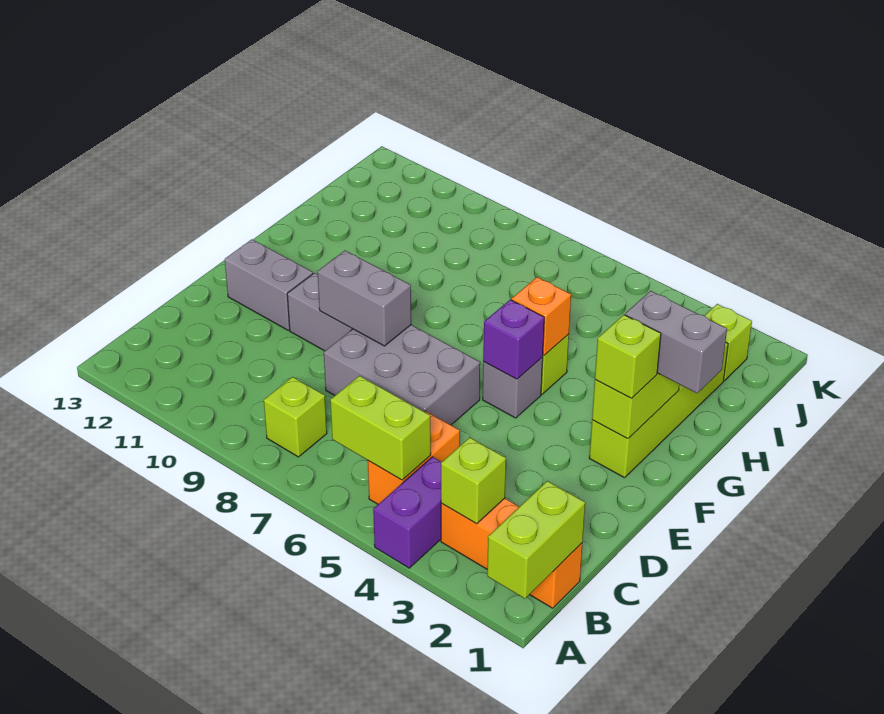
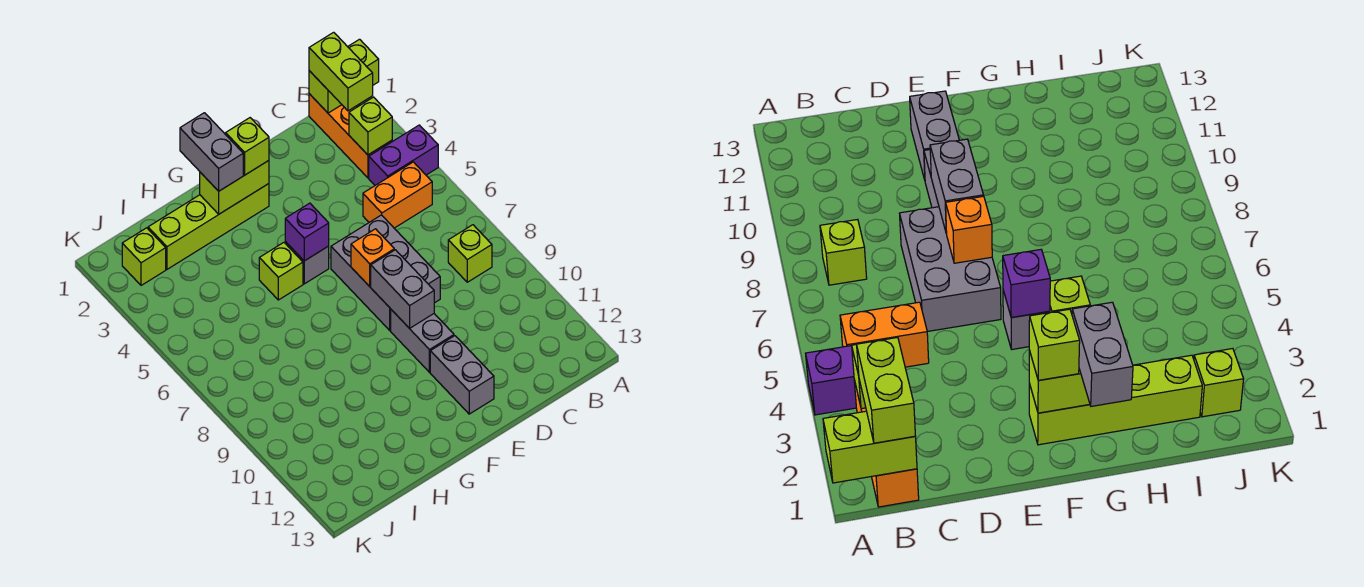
lime 1x2 brick [330,376,431,480] -> lime 1x2 brick moved to [309,32,373,111]
orange 1x1 brick [511,277,571,355] -> orange 1x1 brick moved to [351,229,394,286]

